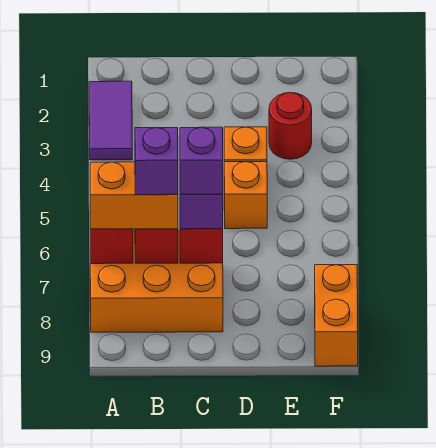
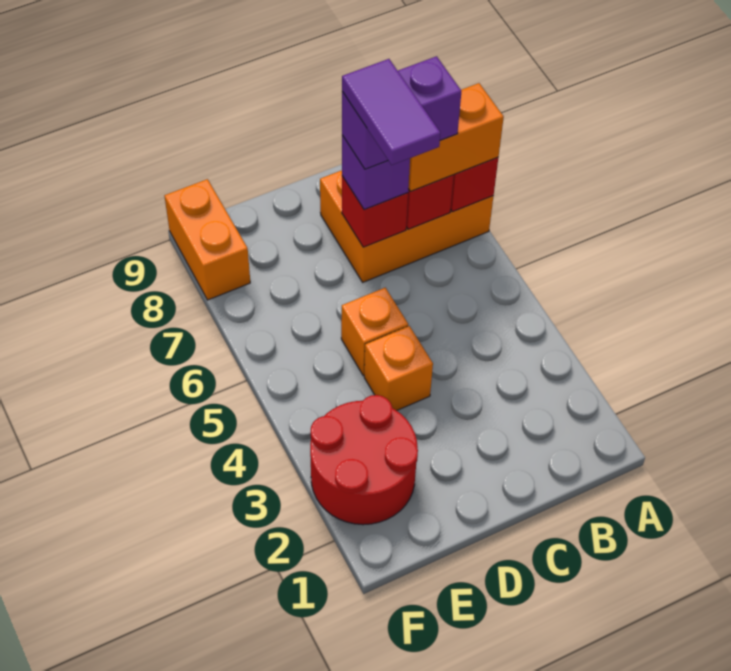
purple 1x2 tile [89,81,132,160] -> purple 1x2 tile moved to [342,59,440,165]
red 1x1 round brick [269,93,312,159] -> red 2x2 round brick [310,395,418,525]

